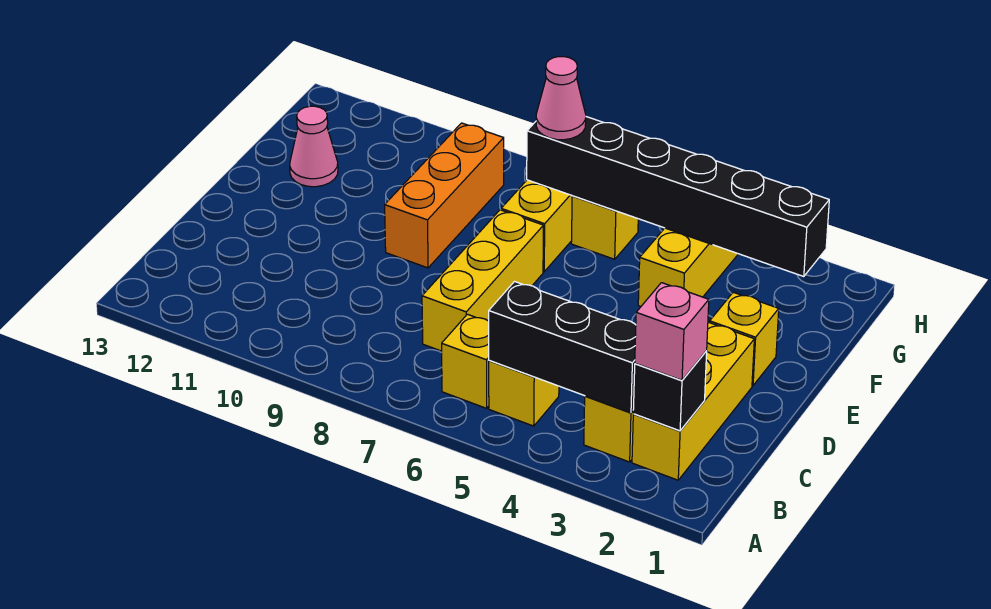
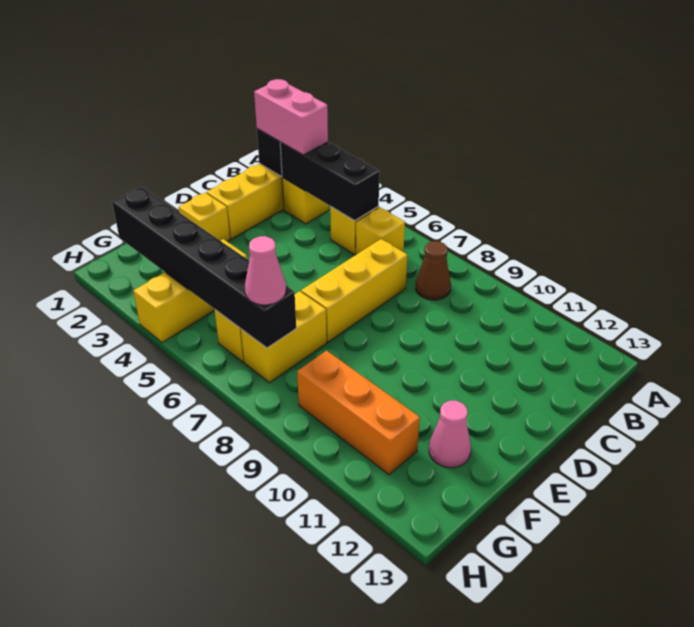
pink 1x1 brick [635,283,709,380] -> pink 1x2 brick [254,79,328,155]
none -> brown 1x1 cone [416,241,451,300]
orange 1x3 brick [385,123,504,268] -> orange 1x3 brick turned to [297,351,420,475]

